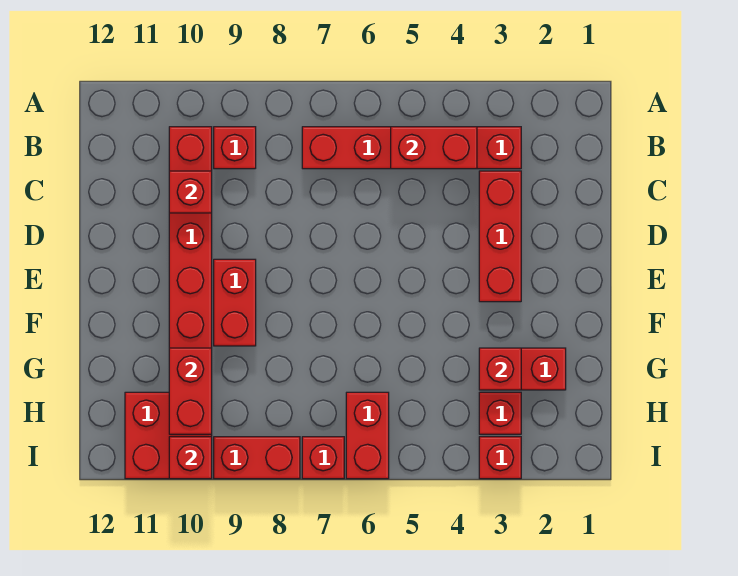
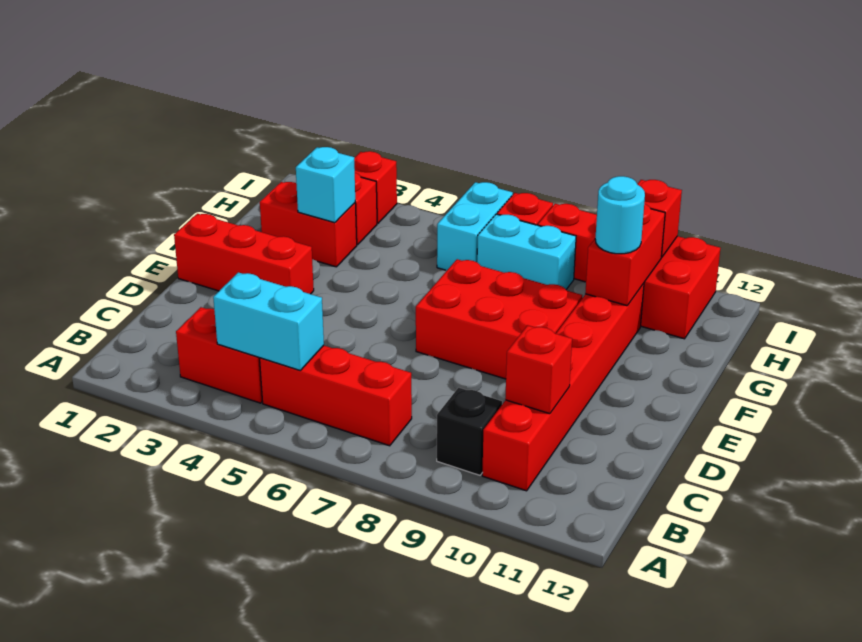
red 1x2 brick [391,127,477,169] -> cyan 1x2 brick [213,272,324,370]
red 1x1 brick [214,127,256,169] -> black 1x1 brick [437,388,502,475]
red 1x3 brick [479,171,521,302] -> red 1x3 brick turned to [174,214,314,294]
red 1x2 brick [214,259,256,346] -> red 2x3 brick [416,259,582,379]
red 1x1 brick [479,348,521,390] -> cyan 1x1 brick [296,147,355,223]
none -> cyan 1x1 round brick [595,176,645,254]
red 1x2 brick [346,392,389,479] -> cyan 1x2 brick [437,182,513,270]
none -> cyan 1x2 brick [477,214,576,289]

